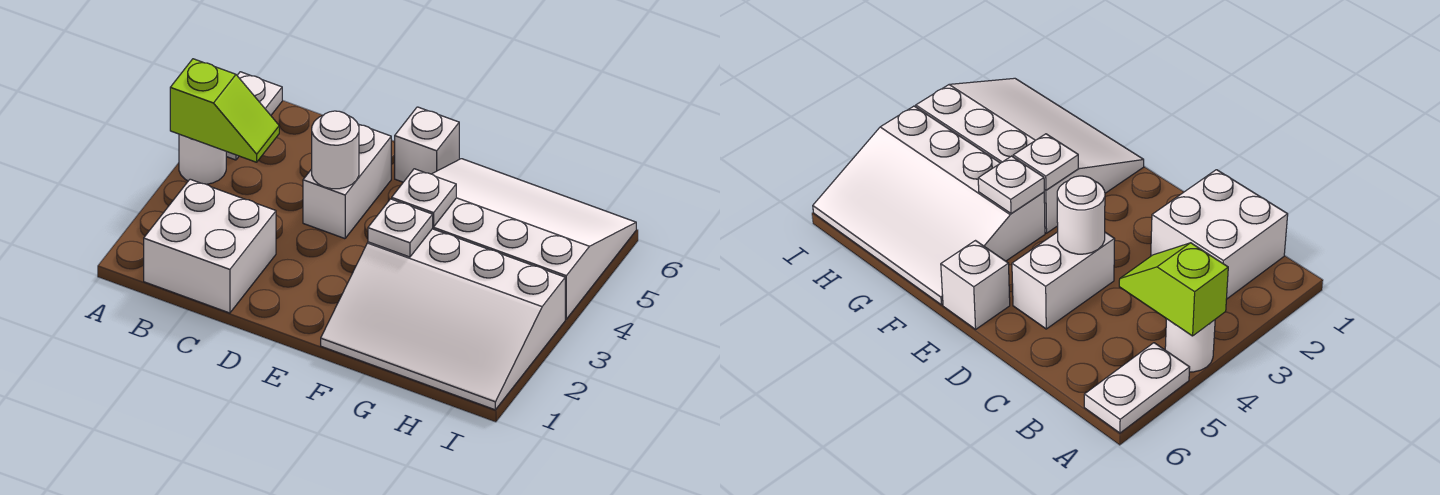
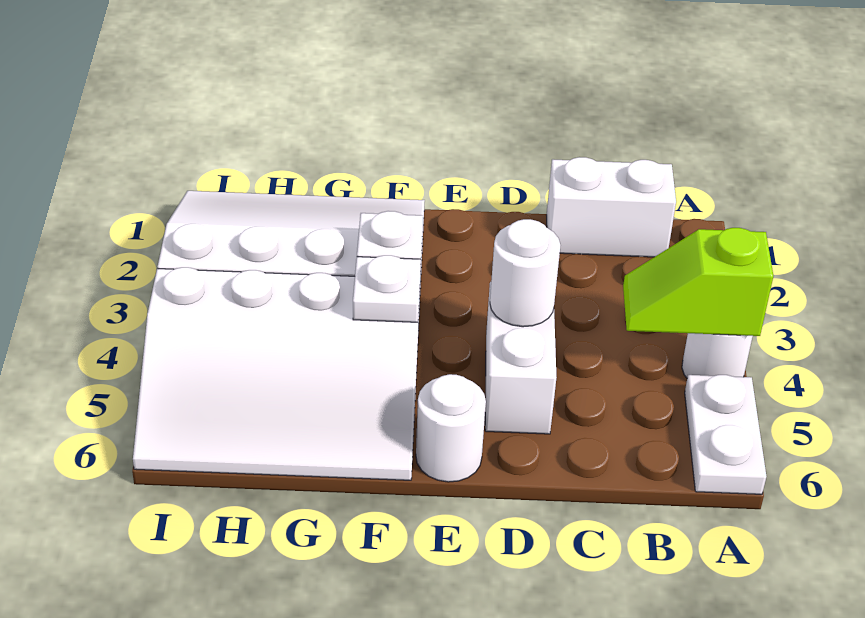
white 2x2 brick [144,179,276,313] -> white 1x2 brick [547,157,676,257]
white 1x1 brick [395,107,459,182] -> white 1x1 round brick [416,374,486,482]

